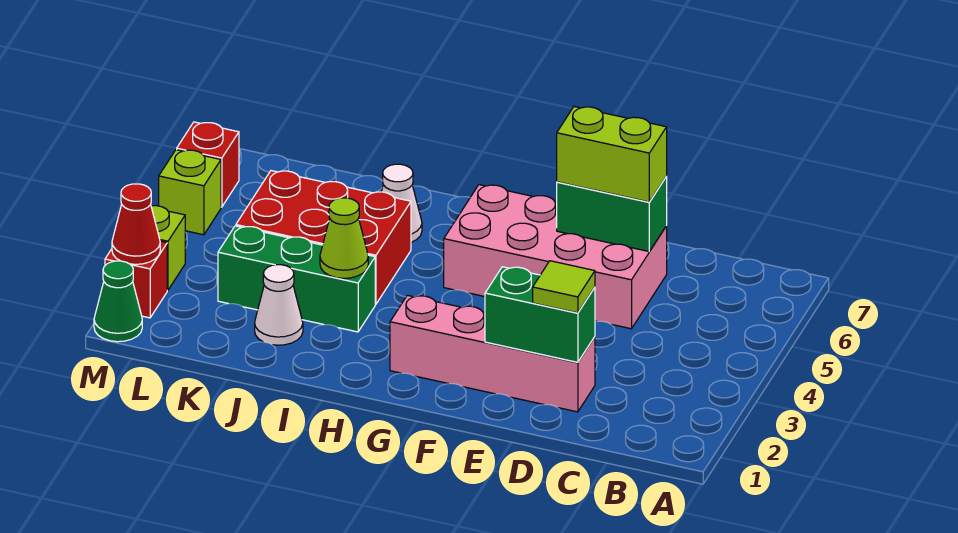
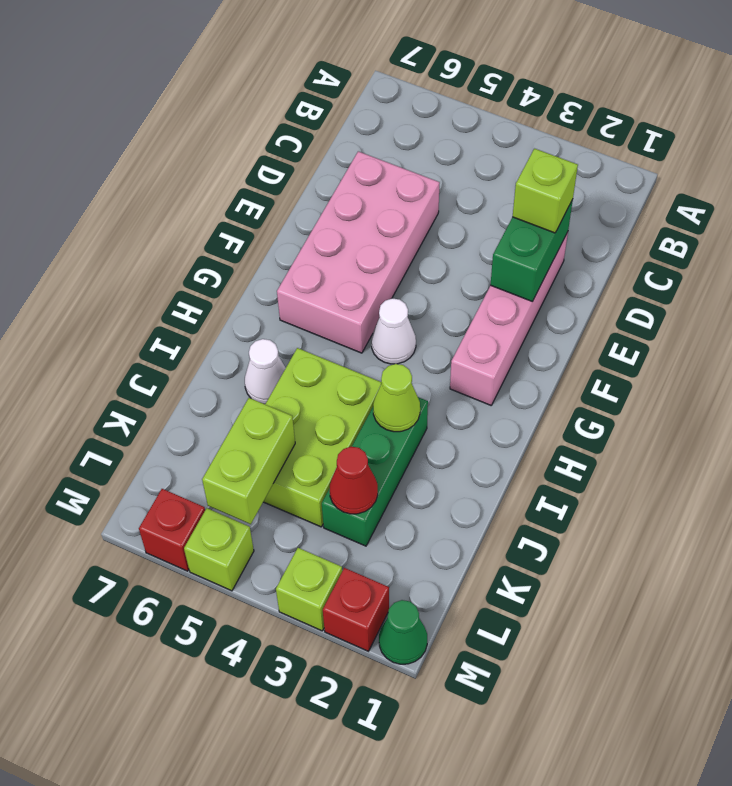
lime 1x1 tile [533,261,595,313] -> lime 1x1 brick [513,149,578,233]
green 1x2 brick [557,177,667,251] -> none
lime 1x2 brick [557,107,667,202] -> lime 1x2 brick moved to [202,398,295,524]
red 2x3 brick [236,171,411,304] -> lime 2x3 brick [263,348,381,527]
white 1x1 cone [255,265,303,345] -> white 1x1 cone moved to [371,298,416,364]
red 1x1 cone [112,184,160,264] -> red 1x1 cone moved to [330,447,378,514]

